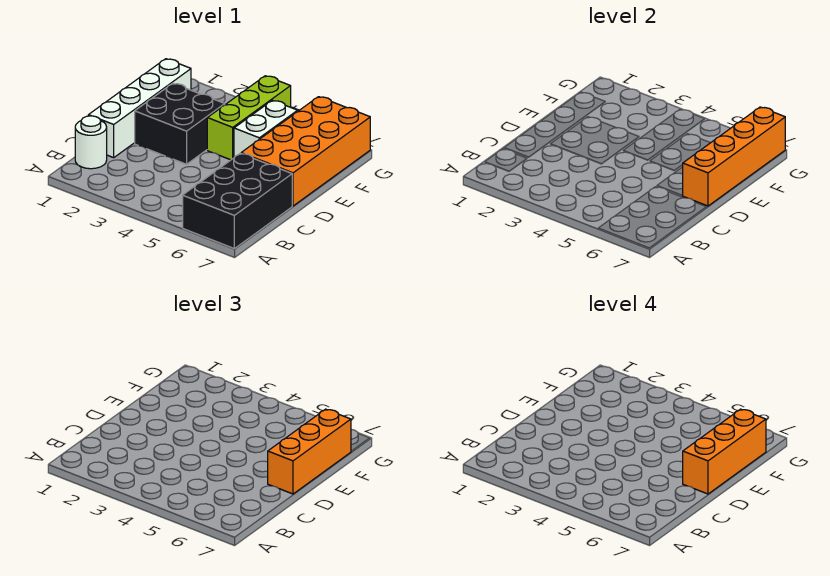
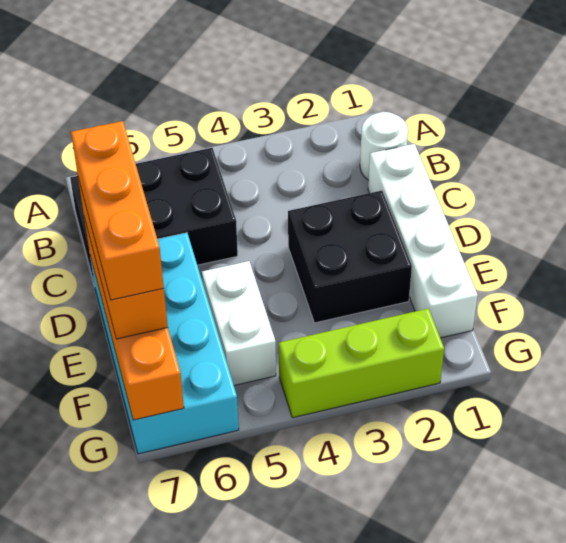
black 2x3 brick [183,153,292,249] -> black 2x3 brick turned to [70,148,238,282]
orange 2x4 brick [241,97,370,206] -> cyan 2x4 brick [90,233,239,454]
lime 1x3 brick [207,76,291,160] -> lime 1x3 brick turned to [279,309,444,418]

